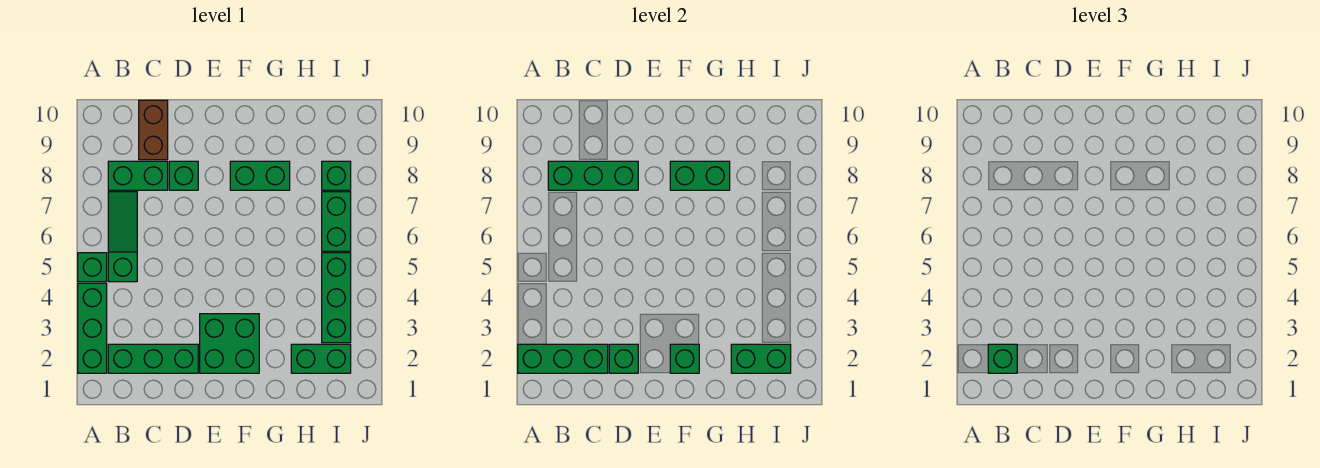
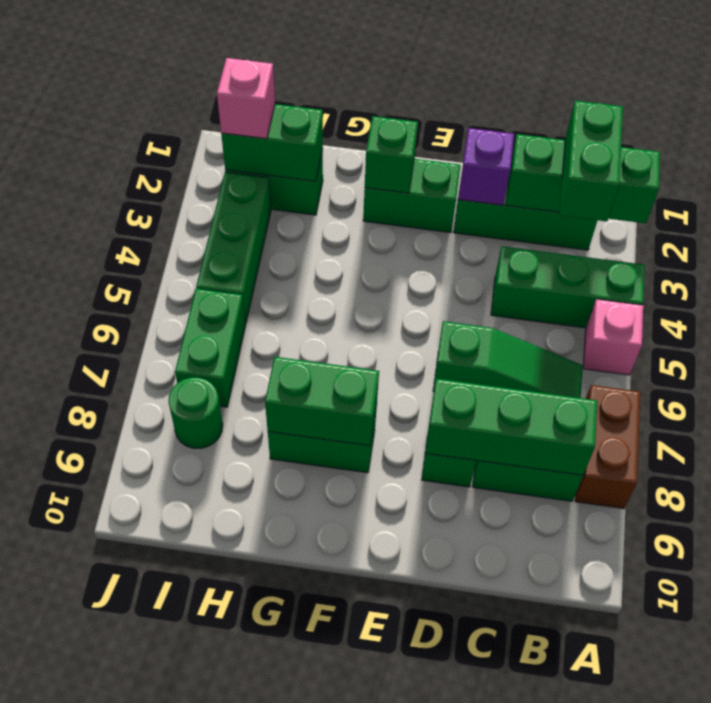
green 1x3 brick [78,283,107,373] -> green 1x3 brick turned to [491,246,645,328]
green 1x1 brick [78,253,107,282] -> pink 1x1 brick [583,299,643,375]
green 1x1 brick [988,344,1017,373] -> green 1x2 brick [559,101,623,221]
green 1x3 slope [108,192,137,282] -> green 1x3 slope turned to [433,321,583,398]
brown 1x2 brick [139,100,168,160] -> brown 1x2 brick moved to [575,385,640,509]
green 1x1 brick [609,344,638,373] -> purple 1x1 brick [459,128,514,205]
green 2x2 brick [200,314,259,373] -> green 1x2 brick [363,159,461,233]
none -> pink 1x1 brick [217,58,275,139]
green 1x1 brick [322,161,351,190] -> green 1x1 round brick [169,377,223,448]

